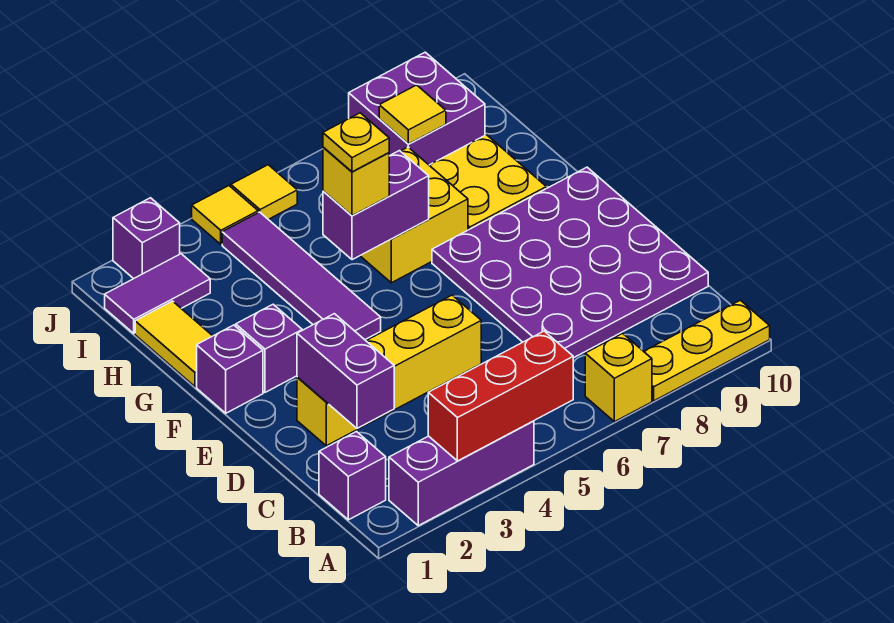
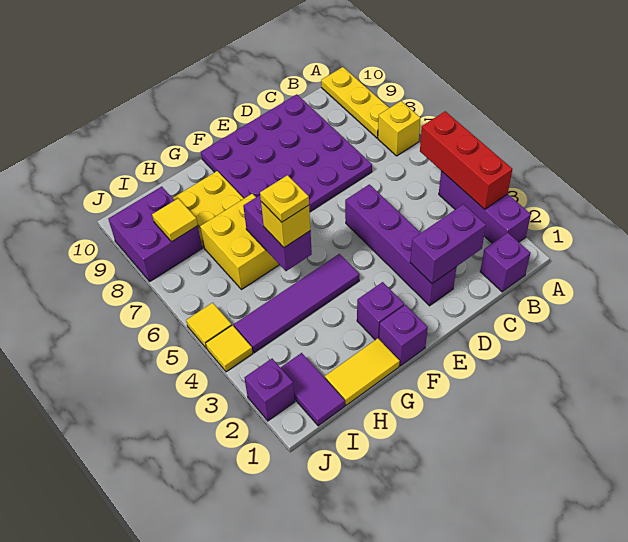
yellow 1x4 brick [297,295,481,446] -> purple 1x4 brick [345,184,457,306]

